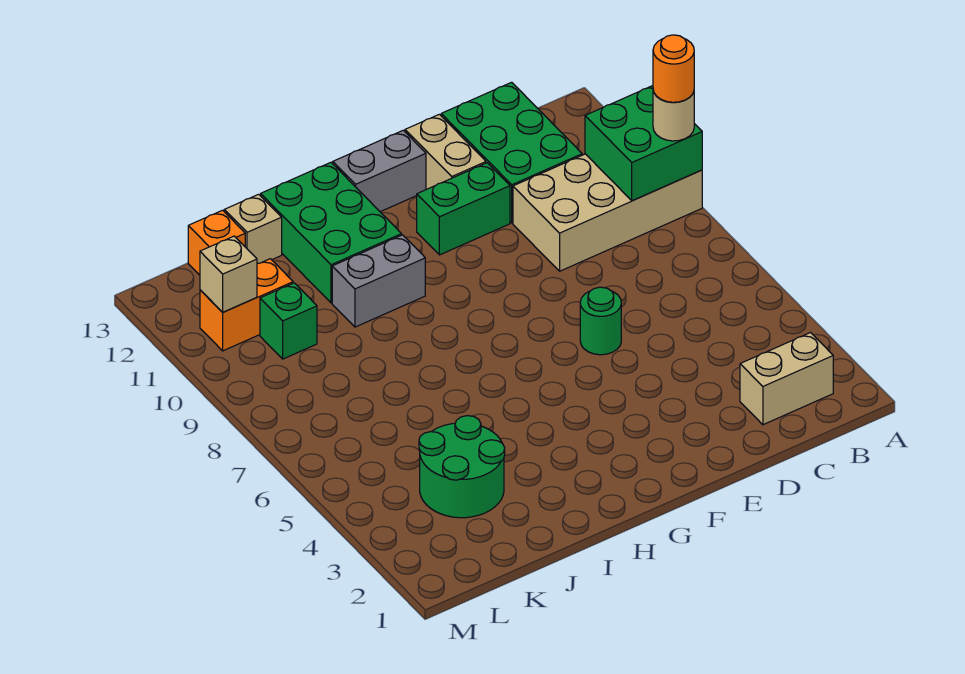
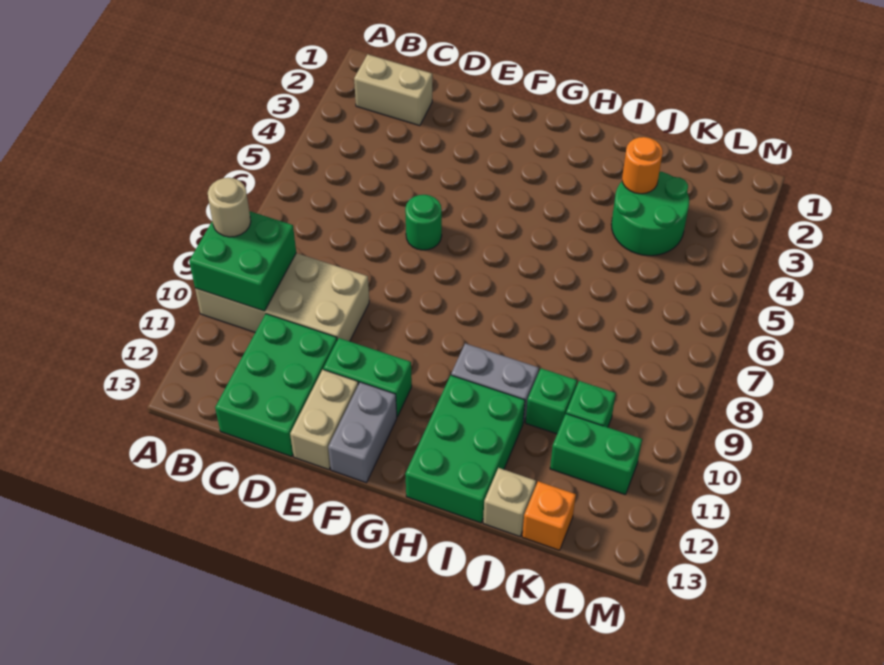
orange 1x1 round brick [653,35,694,102] -> orange 1x1 round brick moved to [622,137,663,194]
grey 1x2 brick [333,130,426,212] -> grey 1x2 brick turned to [328,382,397,483]
none -> green 1x1 brick [526,368,577,434]
orange 1x2 brick [200,259,293,351] -> green 1x2 brick [550,414,642,495]
tan 1x1 brick [200,236,257,312] -> none

